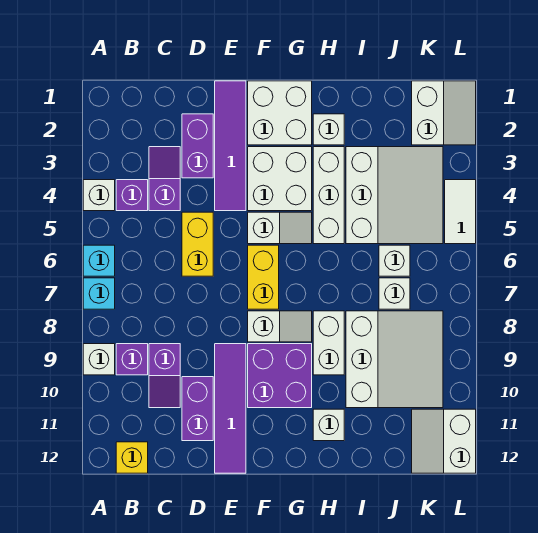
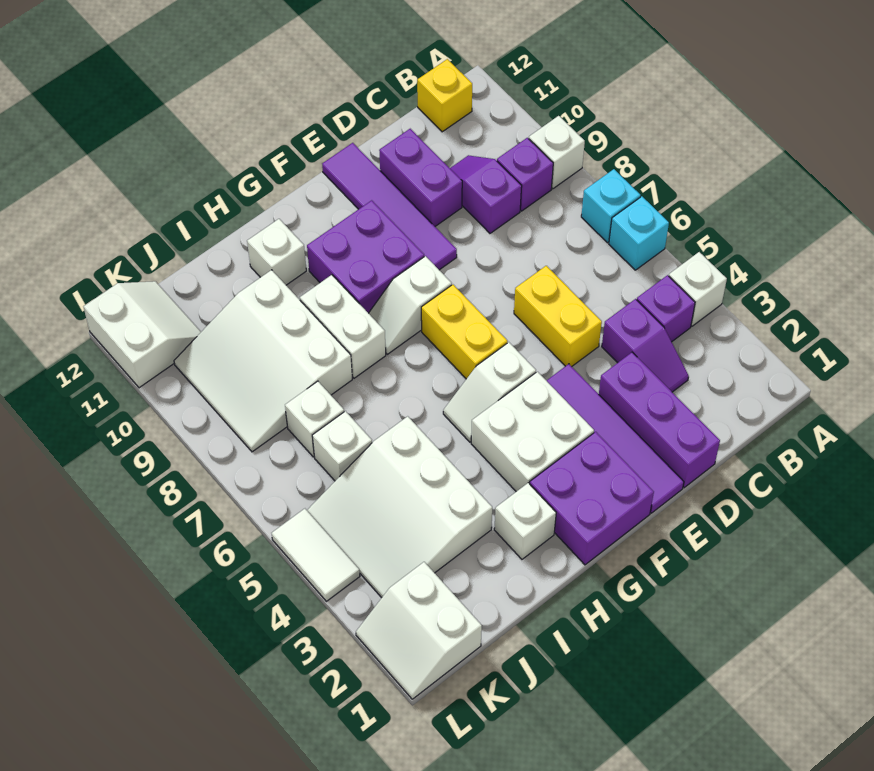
purple 1x2 brick [182,114,213,178] -> purple 1x3 brick [599,352,720,488]
white 2x2 brick [248,81,312,145] -> purple 2x2 brick [530,432,654,565]
white 1x3 brick [313,147,344,244] -> none

